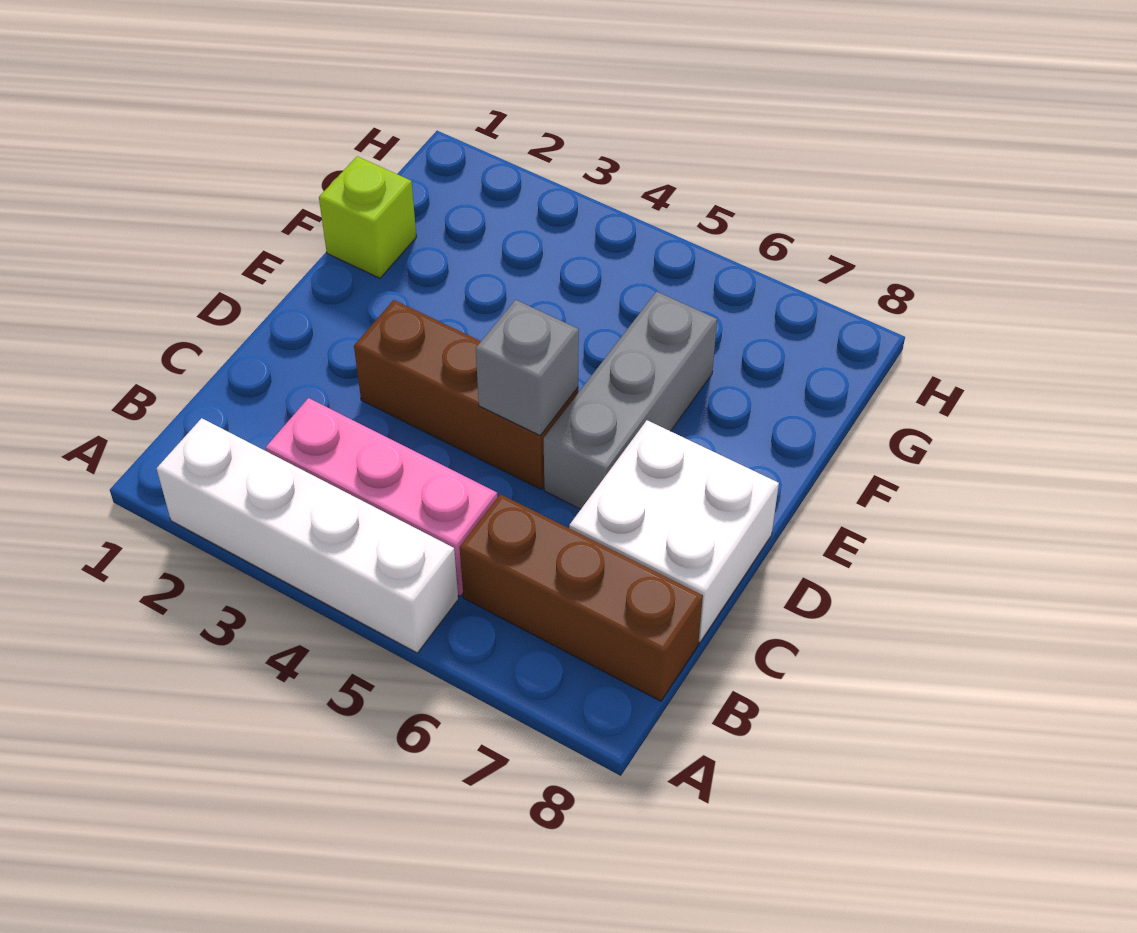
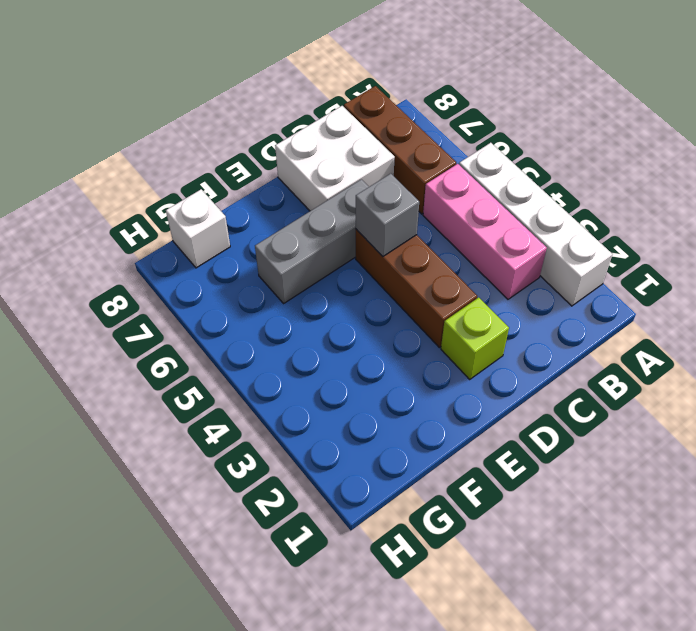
lime 1x1 brick [319,156,416,278] -> lime 1x1 brick moved to [441,297,509,379]
none -> white 1x1 brick [166,189,230,268]

